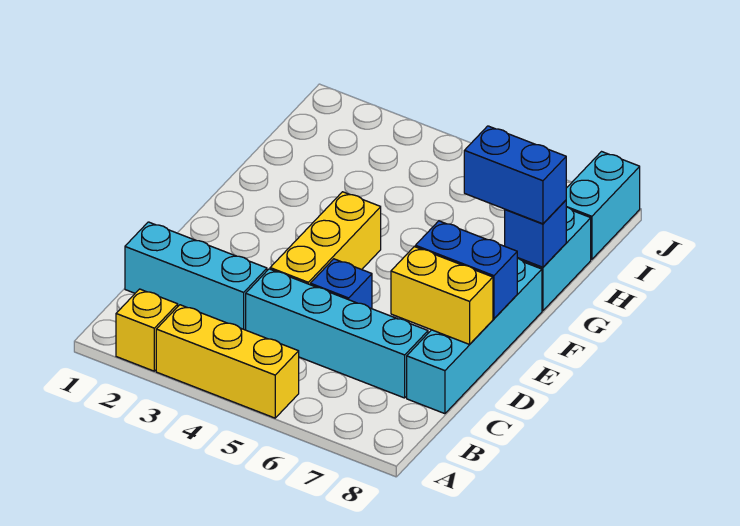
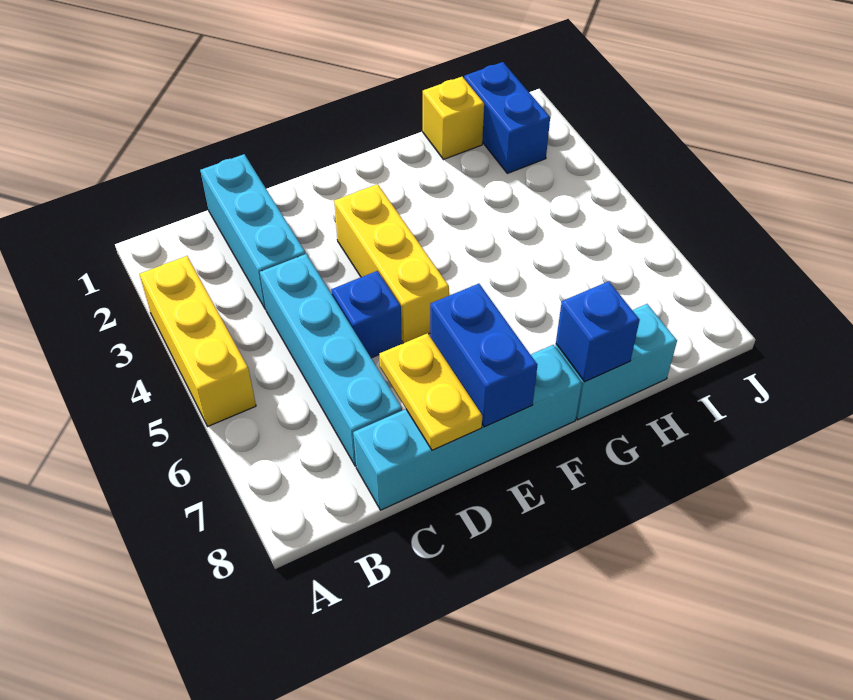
yellow 1x1 brick [116,289,178,371] -> yellow 1x1 brick moved to [423,77,484,160]
yellow 1x3 brick [270,192,381,285] -> yellow 1x3 brick turned to [334,184,449,343]
yellow 1x2 brick [391,247,493,344] -> yellow 1x2 plate [379,333,482,450]
blue 1x2 brick [464,126,566,224] -> blue 1x2 brick moved to [464,62,550,173]
cyan 1x2 brick [566,152,640,259] -> none

